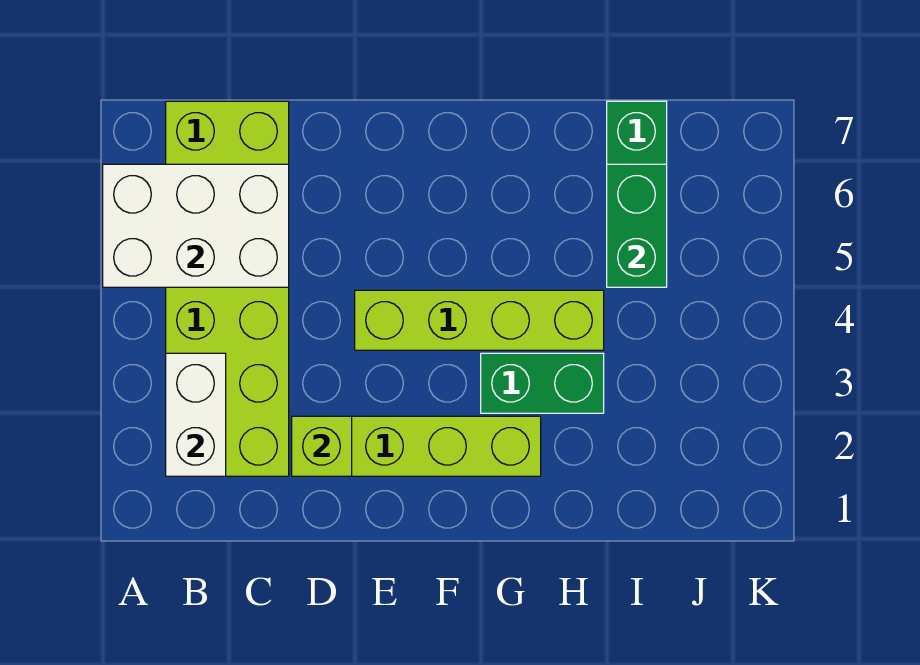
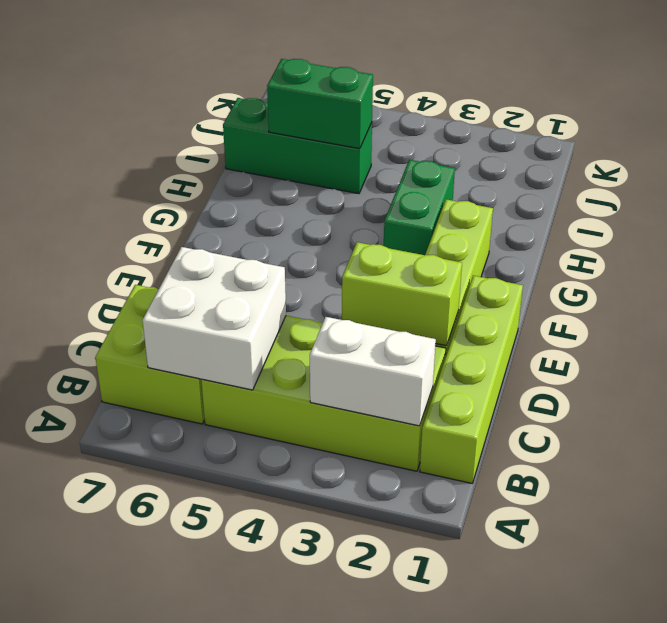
white 2x3 brick [103,164,289,287] -> white 2x2 brick [142,247,286,390]
lime 1x1 brick [292,416,352,476] -> lime 1x2 brick [342,242,462,346]
lime 1x4 brick [355,290,604,350] -> lime 1x4 brick moved to [420,276,523,483]

